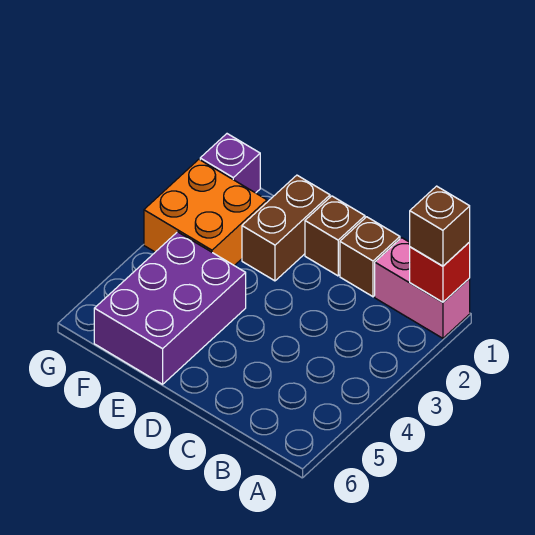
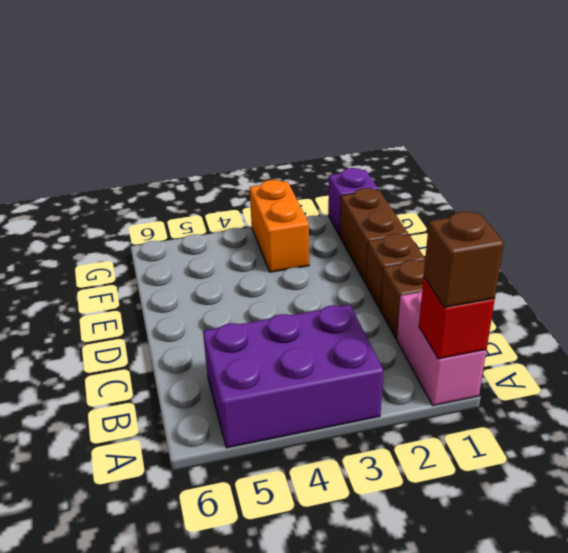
brown 1x2 brick [242,175,330,281] -> brown 1x2 brick turned to [340,188,408,283]
purple 2x3 brick [94,232,246,384] -> purple 2x3 brick moved to [203,305,383,448]
orange 2x2 brick [144,159,267,266] -> orange 1x2 brick [250,180,309,272]

